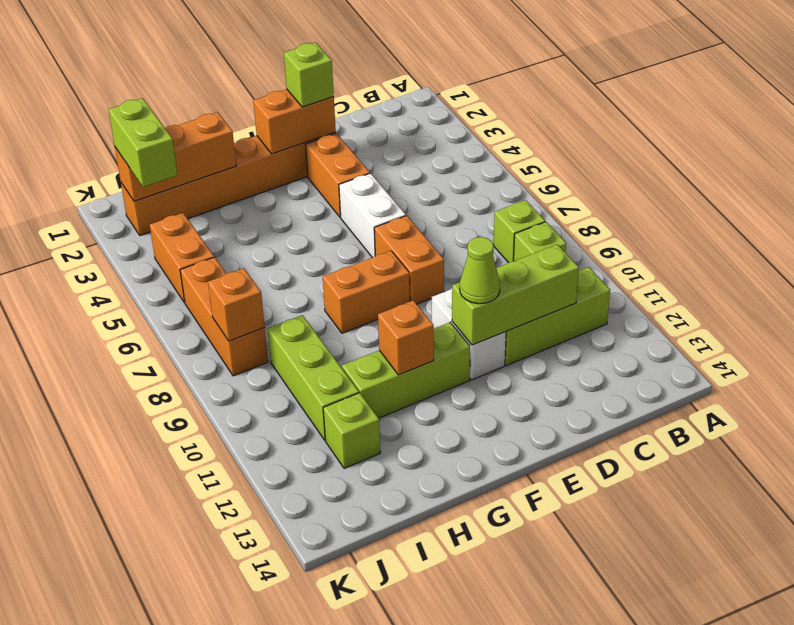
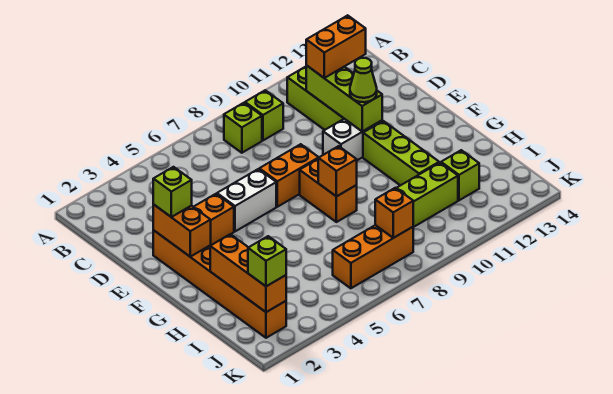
orange 1x1 brick [378,300,434,375] -> orange 1x1 brick moved to [318,146,357,197]
lime 1x2 brick [108,98,177,187] -> lime 1x1 brick [248,236,286,286]
orange 1x2 brick [150,213,214,303] -> orange 1x2 brick moved to [306,15,366,78]

